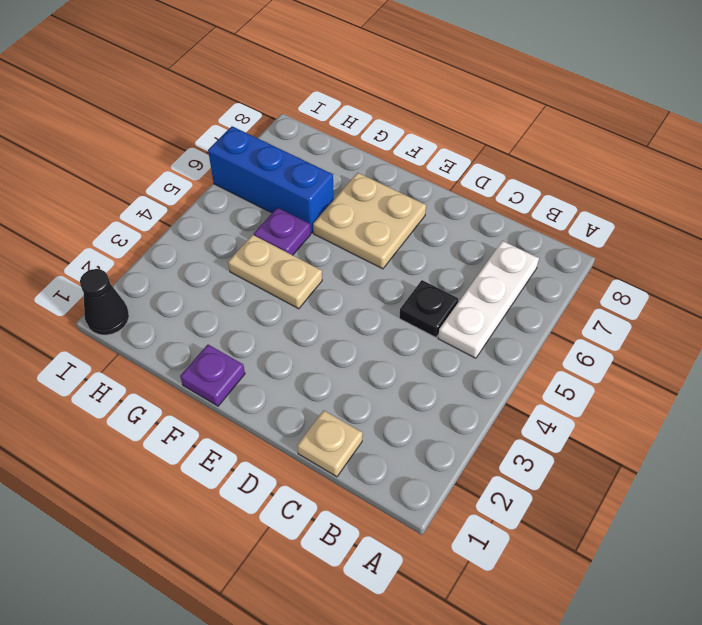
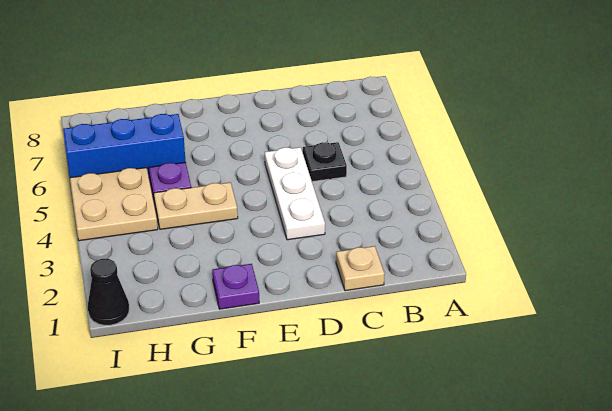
white 1x3 plate [438,241,539,358] -> white 1x3 plate moved to [265,147,325,240]
tan 2x2 plate [313,173,426,269] -> tan 2x2 plate moved to [70,168,158,241]

